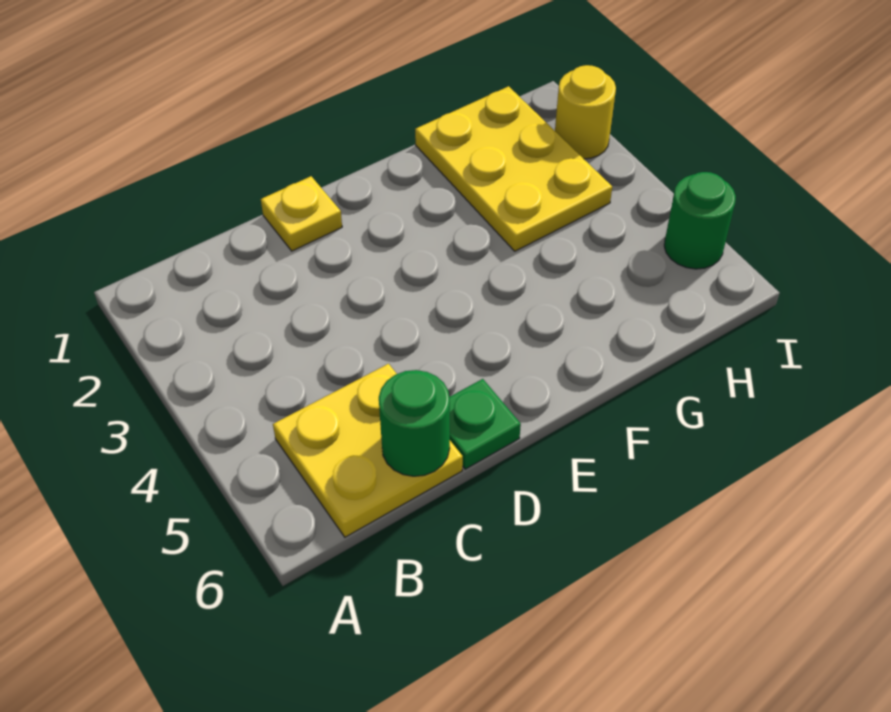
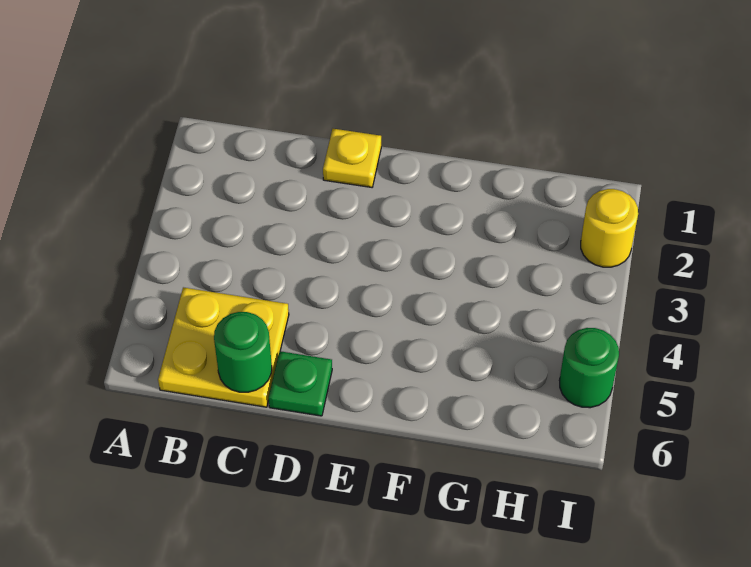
yellow 2x3 plate [415,86,612,251] -> none

